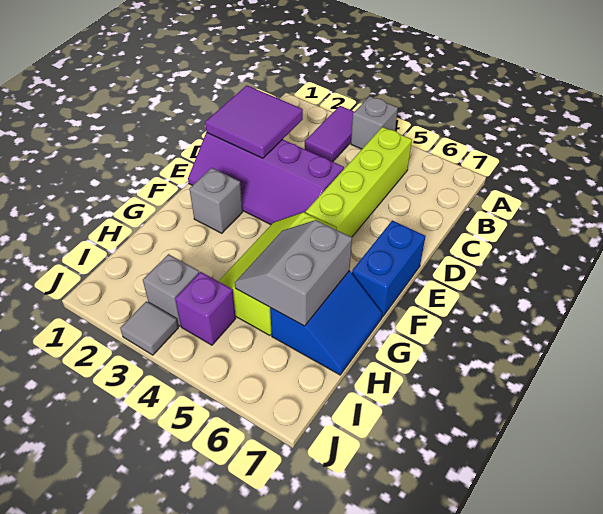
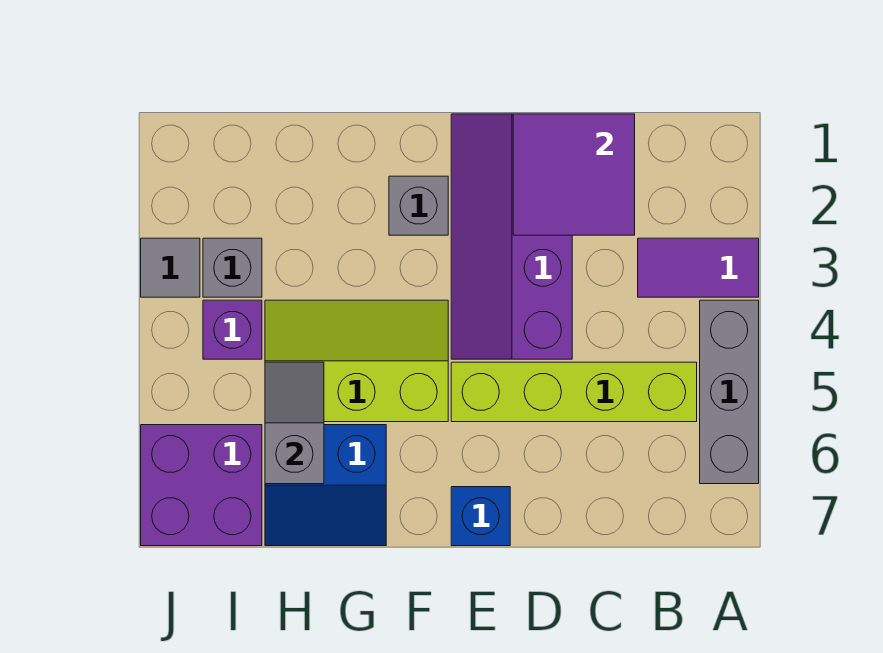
grey 1x1 brick [351,96,398,149] -> grey 1x3 brick [700,300,759,484]
blue 1x2 brick [352,220,425,317] -> blue 1x1 brick [451,487,510,546]
grey 2x2 slope [235,220,352,326] -> grey 1x2 slope [265,362,324,484]
none -> purple 2x2 brick [141,425,262,546]

